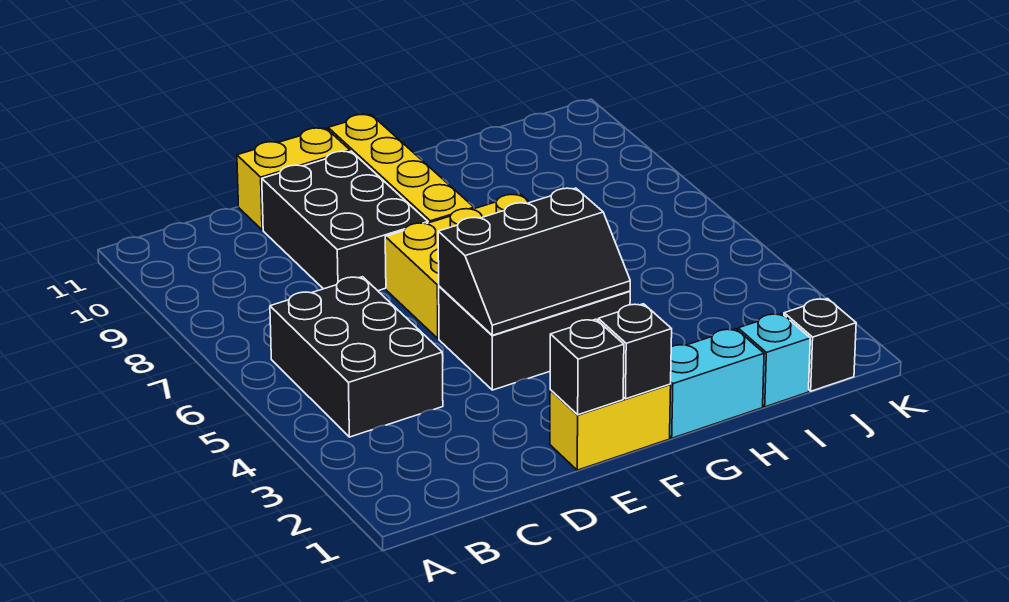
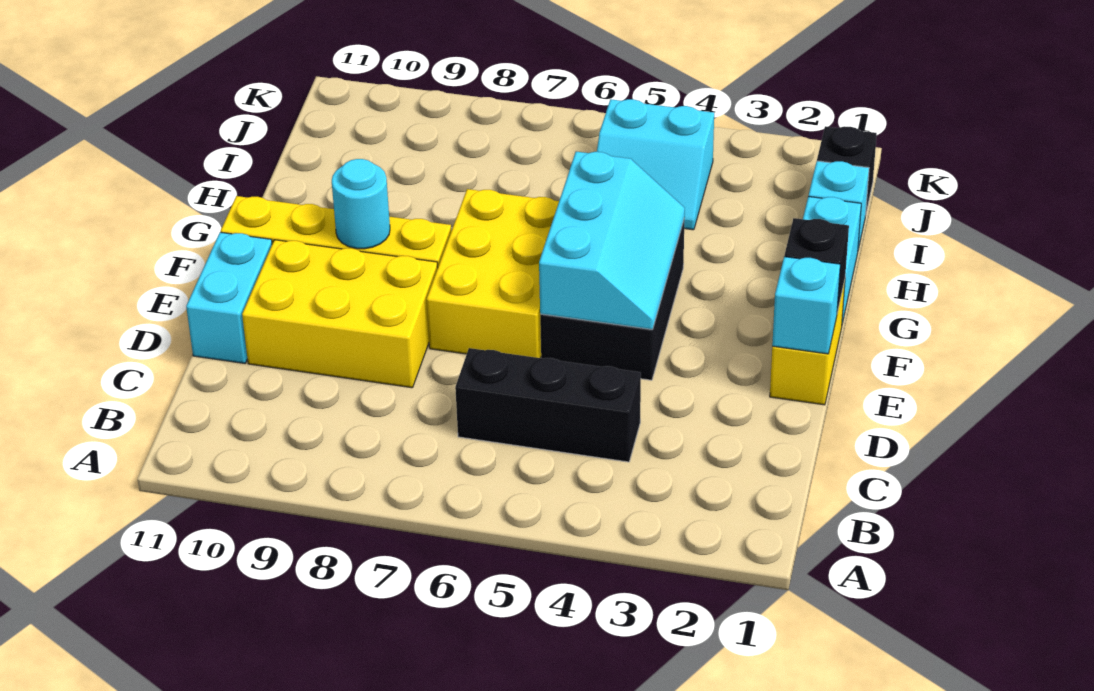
black 2x3 brick [270,277,443,437] -> black 1x3 brick [455,348,641,462]
black 2x3 brick [262,151,428,291] -> yellow 2x3 brick [242,240,438,388]
yellow 1x2 brick [237,128,350,230] -> cyan 1x2 brick [186,232,272,363]
black 1x1 brick [550,319,624,415] -> cyan 1x1 brick [772,257,840,354]
black 2x3 slope [438,188,630,335] -> cyan 2x3 slope [539,152,685,330]
none -> cyan 1x1 round brick [332,159,390,249]
none -> cyan 2x2 slope [597,99,714,230]

